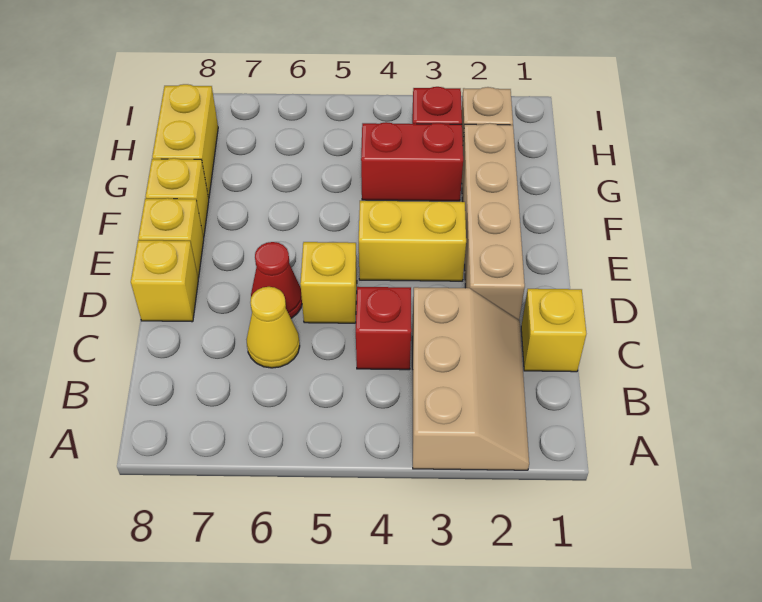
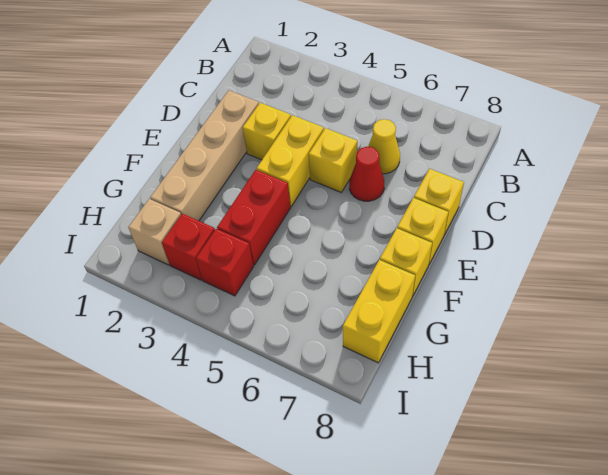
tan 2x3 slope [412,287,529,470] -> none
yellow 1x1 brick [521,289,586,372] -> yellow 1x1 brick moved to [243,103,291,160]
red 1x1 brick [356,287,411,370] -> red 1x1 brick moved to [196,229,254,296]
yellow 1x2 brick [359,201,466,281] -> yellow 1x2 brick turned to [257,115,324,206]
red 1x2 brick [361,122,463,201] -> red 1x2 brick turned to [217,170,290,265]

